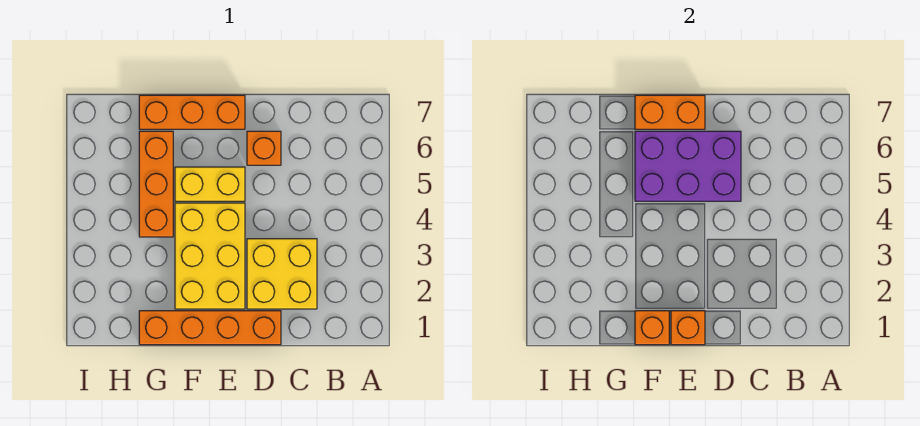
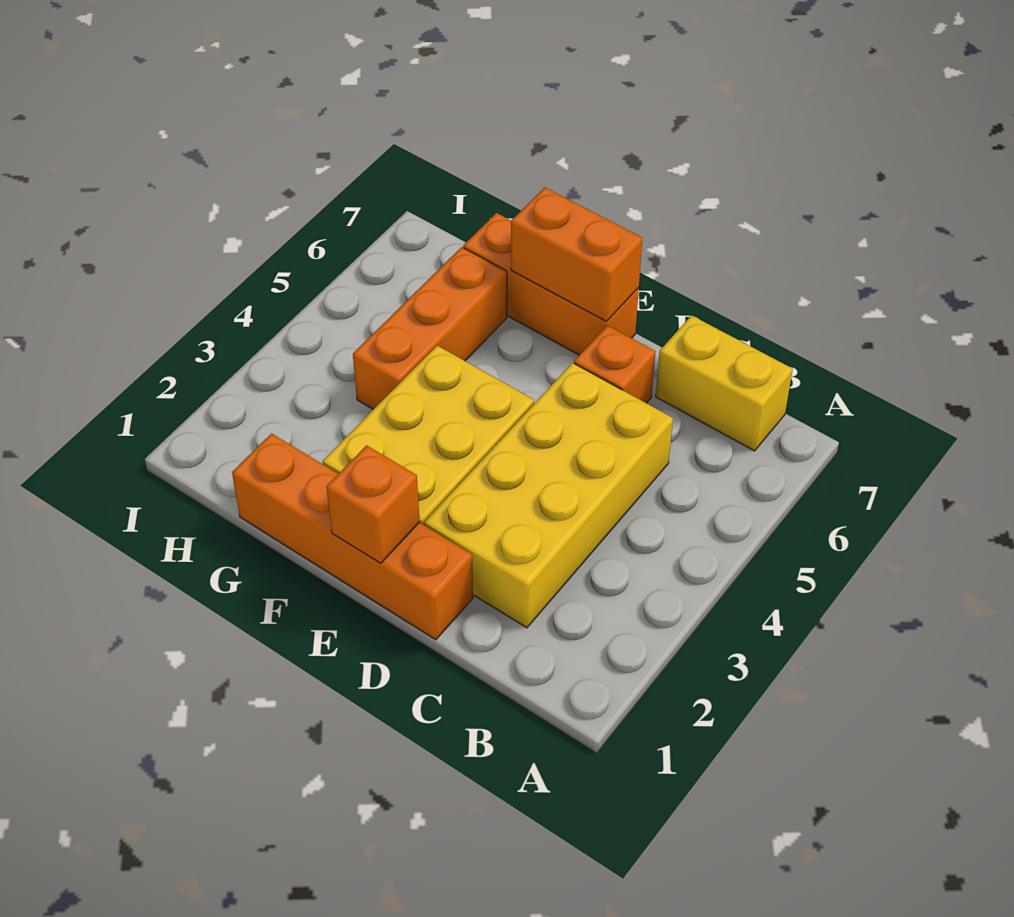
yellow 2x2 brick [247,239,317,309] -> yellow 2x4 brick [424,363,673,628]
purple 2x3 brick [635,131,741,201] -> none
yellow 1x2 brick [175,167,245,201] -> yellow 1x2 brick moved to [656,315,793,451]
orange 1x1 brick [635,311,669,345] -> none

